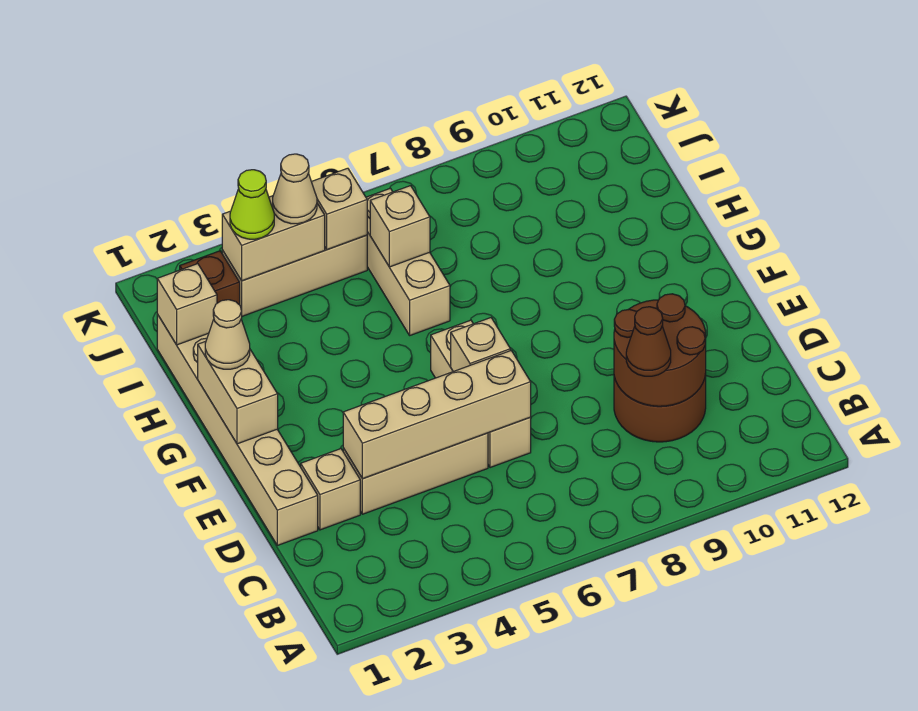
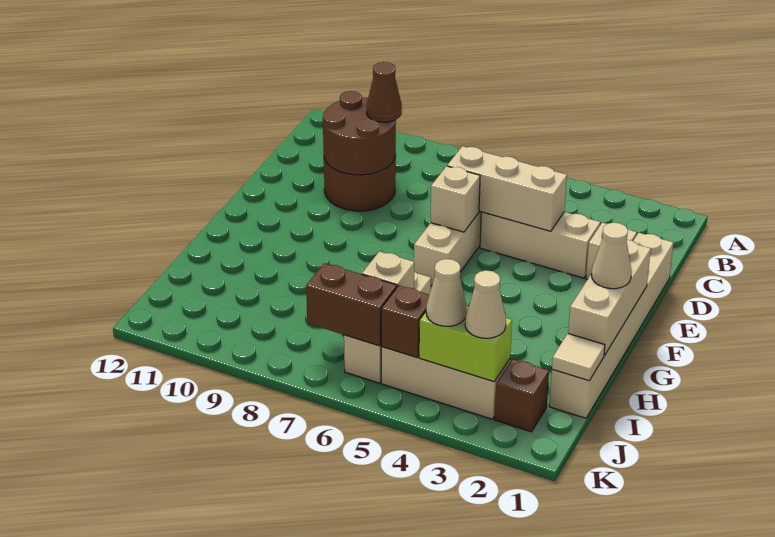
tan 1x4 brick [343,351,531,479] -> tan 1x3 brick [447,146,567,231]
tan 1x2 brick [198,341,278,444] -> tan 1x3 brick [568,240,651,356]
tan 1x1 brick [157,264,217,345] -> tan 1x1 tile [552,334,605,381]
tan 1x2 brick [222,196,325,281] -> lime 1x2 brick [419,306,512,382]
lime 1x1 cone [230,170,274,239] -> tan 1x1 cone [465,270,506,338]
tan 1x1 brick [312,168,367,250] -> brown 1x1 brick [381,286,429,358]
none -> brown 1x2 brick [306,263,397,346]

